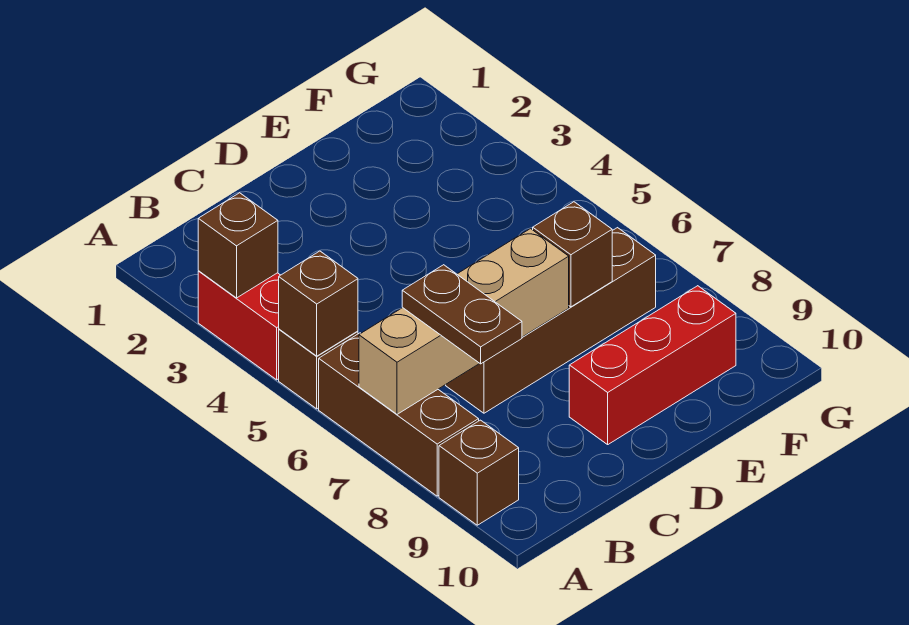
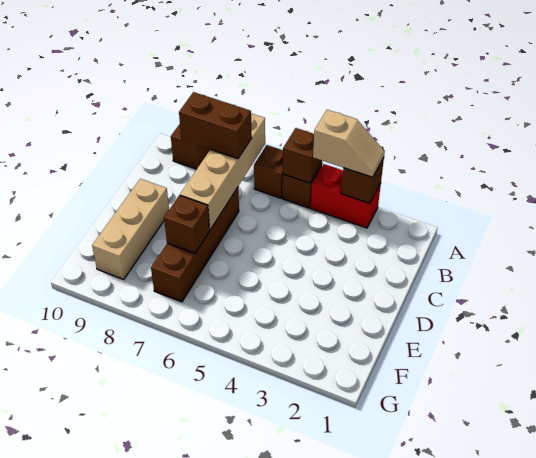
none -> tan 1x2 slope [313,110,385,177]
brown 1x3 brick [319,333,479,496] -> brown 1x1 brick [254,145,283,198]
brown 1x2 plate [402,265,522,364] -> brown 1x2 brick [179,92,252,159]
red 1x3 brick [569,286,736,444] -> tan 1x3 brick [92,179,169,280]

